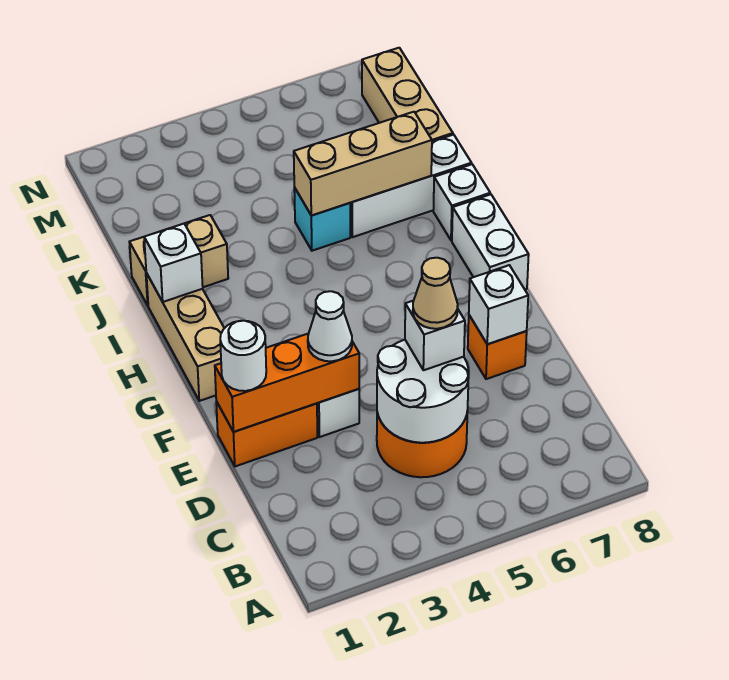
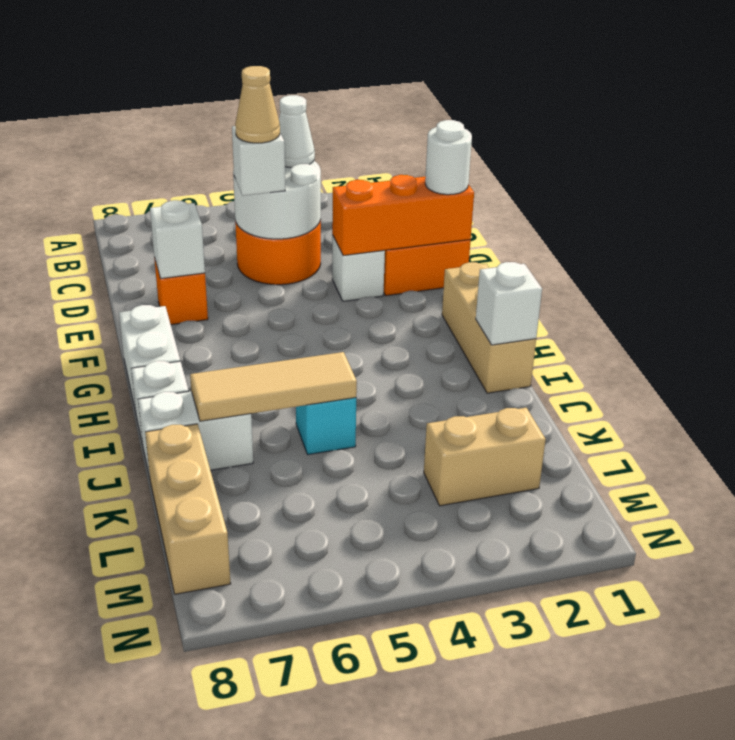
white 1x1 cone [308,291,352,361] -> white 1x1 cone moved to [279,95,315,168]
tan 1x2 brick [129,215,228,305] -> tan 1x2 brick moved to [424,408,546,506]
tan 1x3 brick [294,112,432,216] -> tan 1x3 tile [190,352,357,421]
white 1x3 brick [350,135,471,237] -> white 1x2 brick [138,391,253,477]

